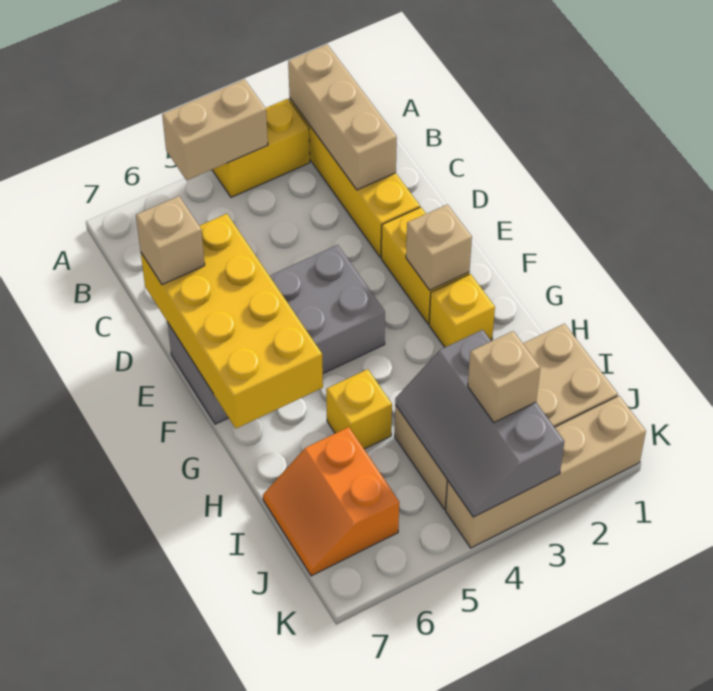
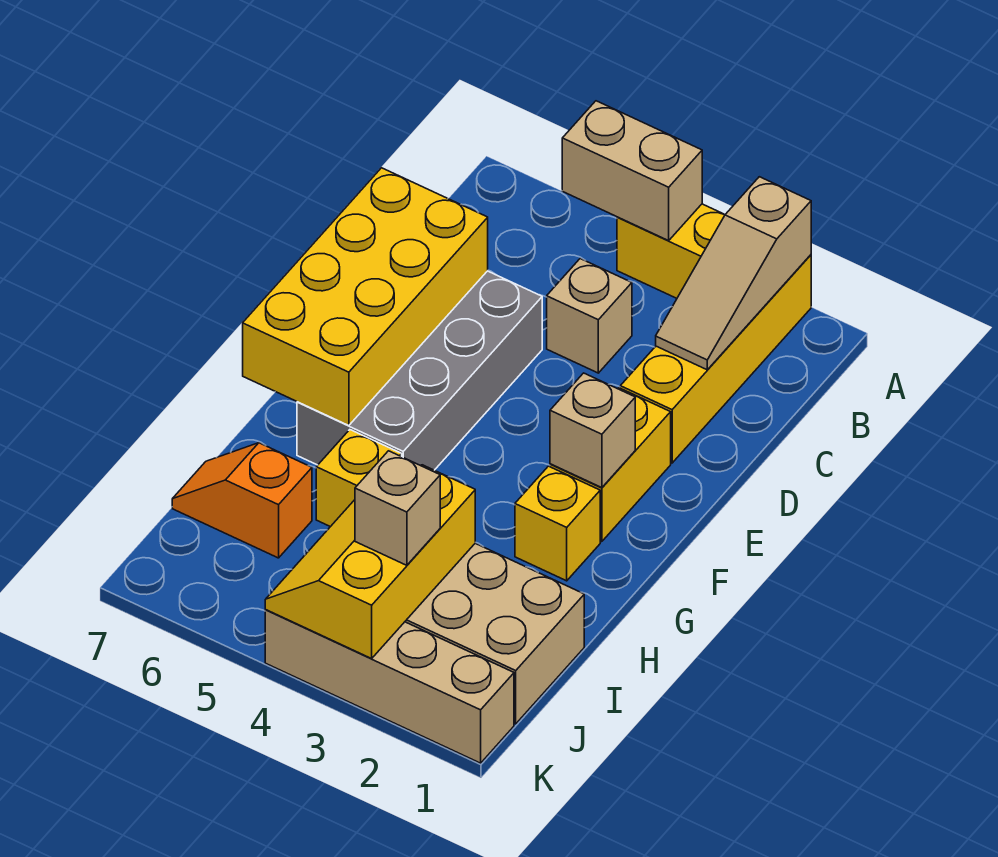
tan 1x3 brick [288,44,397,190] -> tan 1x3 slope [656,177,811,370]
tan 1x1 brick [136,196,205,285] -> tan 1x1 brick moved to [547,259,632,373]
grey 2x4 brick [167,245,385,424] -> grey 2x4 brick turned to [297,271,542,470]
grey 2x3 slope [395,330,564,517] -> yellow 2x3 slope [265,465,475,659]
orange 2x2 slope [263,427,399,576] -> orange 1x2 slope [172,443,312,558]

